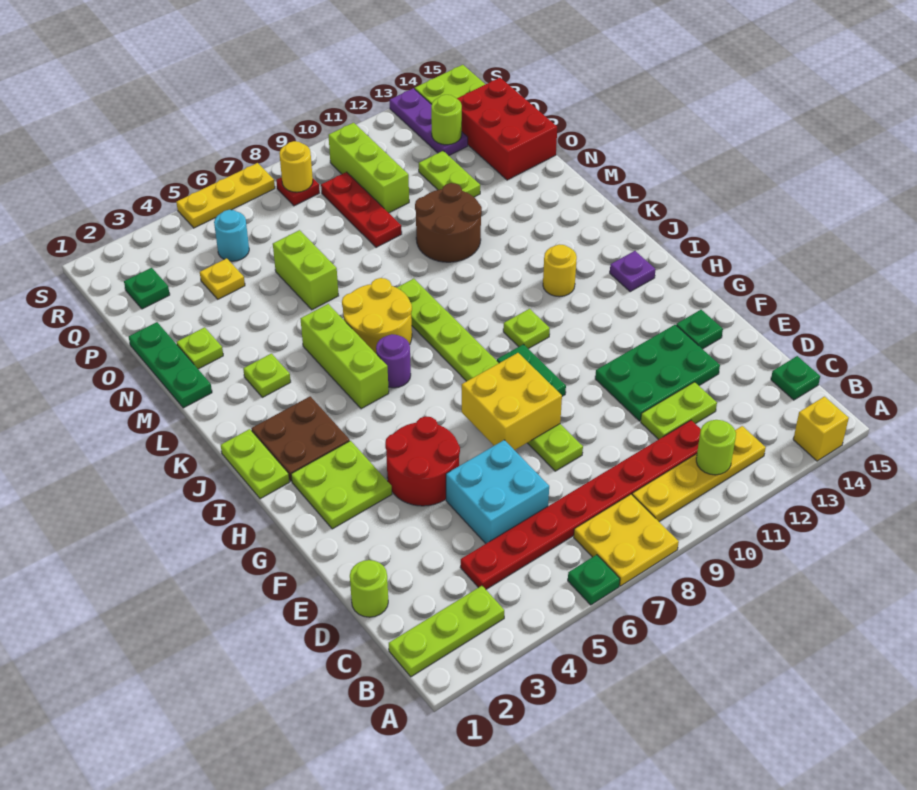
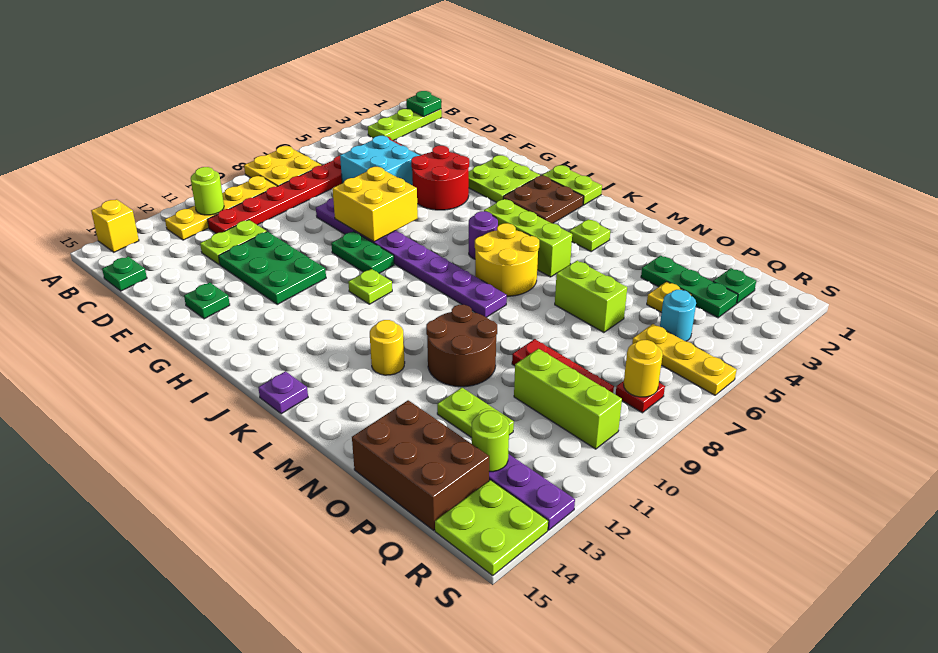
green 1x1 plate [568,555,620,605] -> green 1x1 plate moved to [406,91,441,117]
lime 1x1 round brick [350,560,388,617] -> none
lime 1x8 plate [397,279,583,471] -> purple 1x8 plate [316,198,507,317]
green 2x3 plate [595,325,720,421] -> green 2x3 plate turned to [219,232,326,304]
purple 1x1 plate [610,251,656,292] -> purple 1x1 plate moved to [258,371,308,414]
yellow 1x1 round brick [543,244,577,297] -> yellow 1x1 round brick moved to [370,320,405,375]
green 1x3 plate [129,322,212,408] -> green 1x3 plate moved to [641,256,738,318]
lime 1x1 plate [177,327,223,369] -> none
red 2x3 brick [457,78,557,180] -> brown 2x3 brick [352,400,489,530]
yellow 1x3 plate [176,163,275,228] -> yellow 1x3 plate turned to [632,324,737,395]

